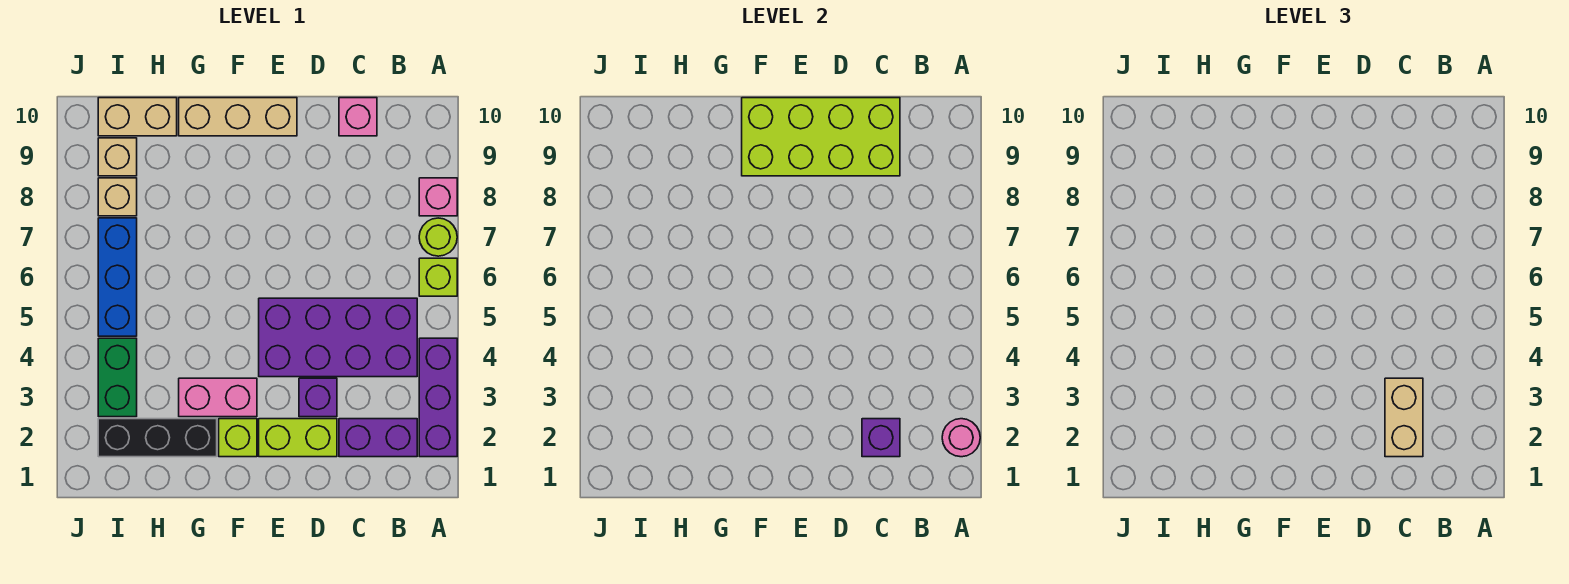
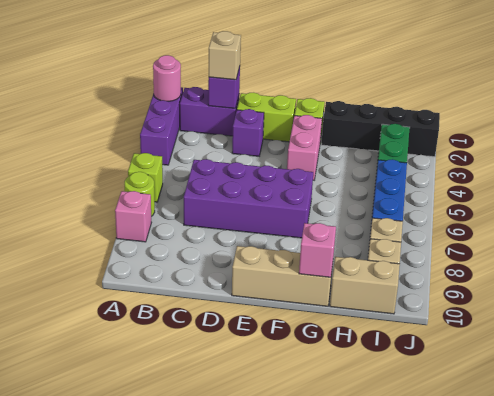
purple 2x4 brick [259,298,417,377] -> purple 2x4 brick moved to [184,159,313,238]
tan 1x2 brick [1385,378,1423,457] -> tan 1x1 brick [209,31,241,80]
lime 2x4 brick [742,98,900,176] -> none
pink 1x1 brick [339,98,377,136] -> pink 1x1 brick moved to [299,223,336,277]
pink 1x2 brick [179,378,257,417] -> pink 1x2 brick turned to [287,115,322,180]
black 1x3 brick [98,419,217,457] -> black 1x4 brick [321,101,440,157]

